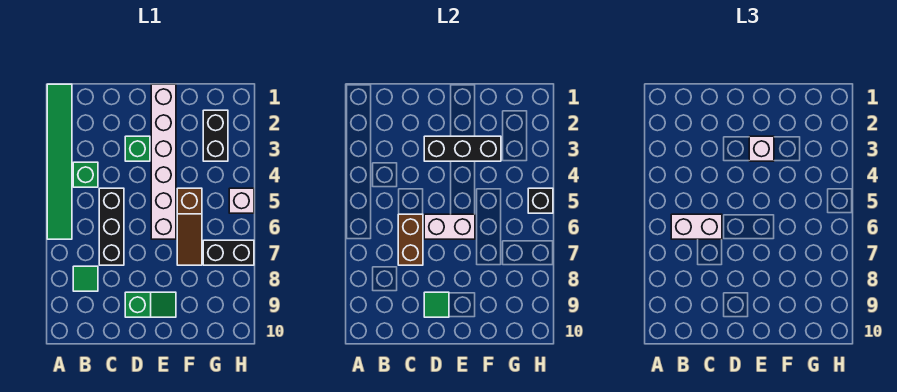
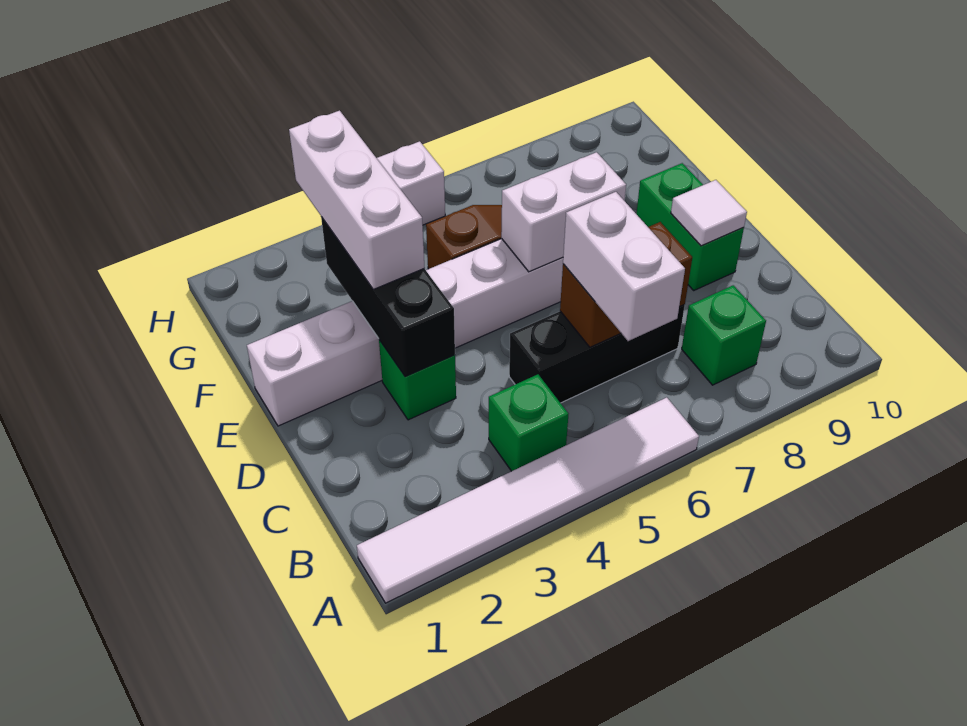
green 1x6 tile [47,84,72,239] -> white 1x6 tile [357,397,699,603]
green 1x1 tile [73,266,98,291] -> green 1x1 brick [682,285,766,385]
white 1x2 brick [424,214,475,239] -> white 1x2 brick turned to [501,152,626,272]
green 1x2 slope [125,292,176,317] -> green 1x2 brick [636,163,744,290]
green 1x1 tile [424,292,449,317] -> white 1x1 tile [671,180,747,246]
white 1x1 brick [749,136,774,161] -> white 1x3 brick [289,111,424,289]
black 1x2 brick [203,110,228,161] -> none
black 1x2 brick [203,240,254,265] -> none
black 1x1 brick [528,188,553,213] -> none

